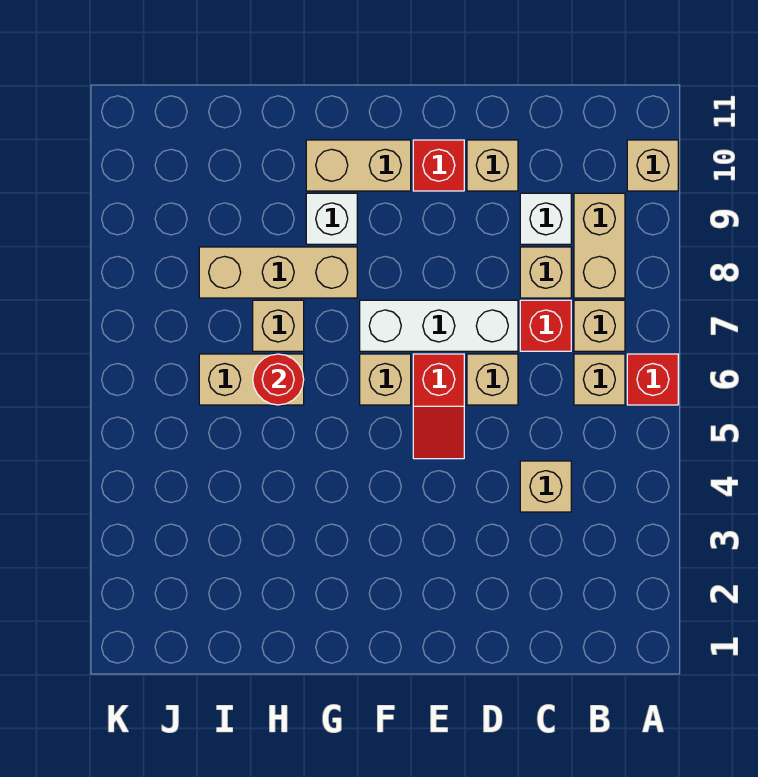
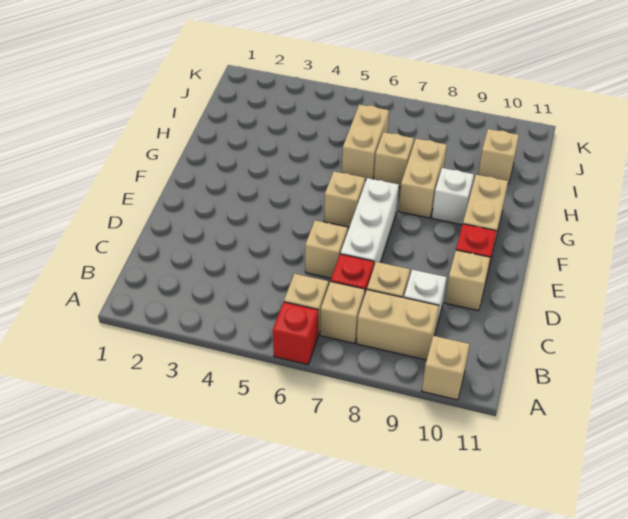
tan 1x1 brick [520,461,571,512] -> tan 1x1 brick moved to [478,129,519,184]
red 1x2 slope [413,354,464,459] -> none
tan 1x3 brick [199,247,357,298] -> tan 1x2 brick [399,139,447,218]
red 1x1 round brick [253,354,304,405] -> none

